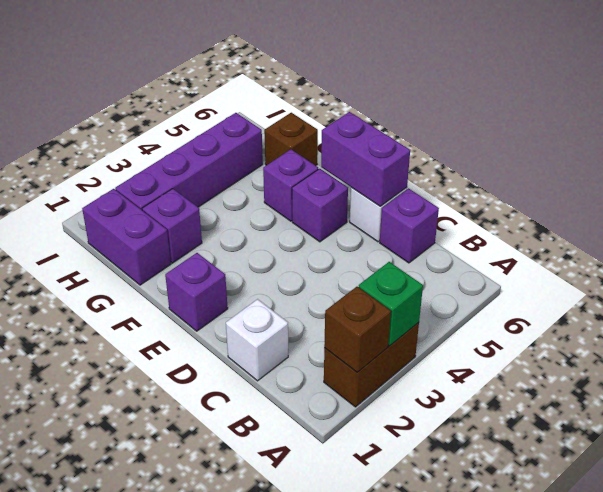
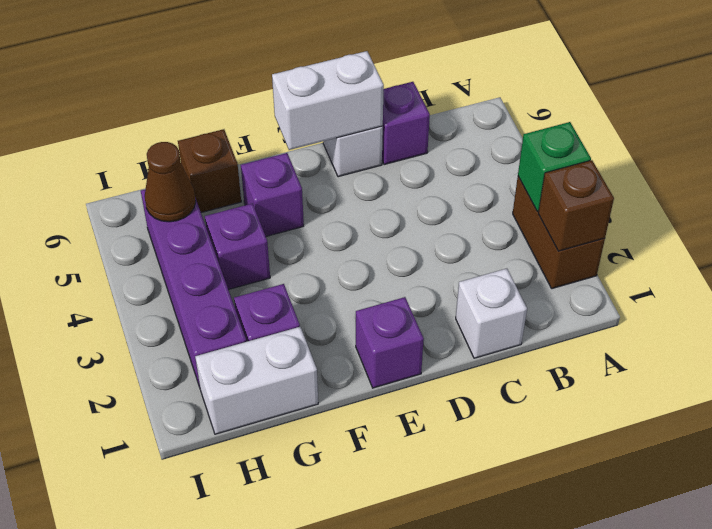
purple 1x2 brick [321,112,410,206] -> white 1x2 brick [272,51,384,150]
purple 1x1 brick [292,169,348,242] -> purple 1x1 brick moved to [205,203,270,290]
purple 1x2 brick [82,189,171,285] -> white 1x2 brick [195,327,318,434]
none -> brown 1x1 cone [145,142,196,222]

